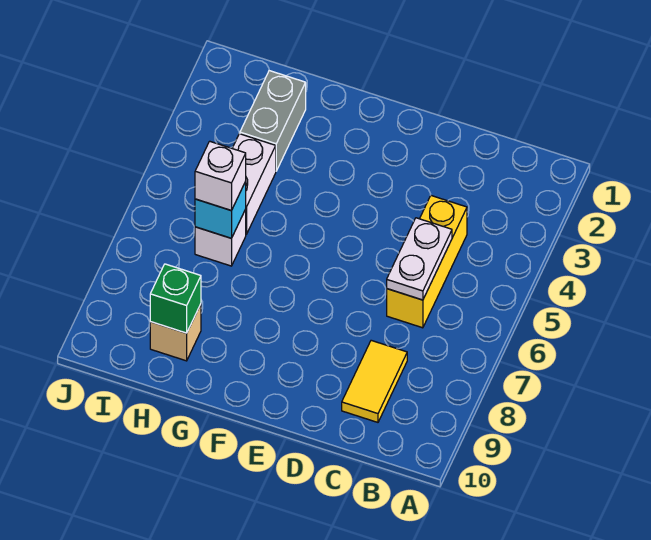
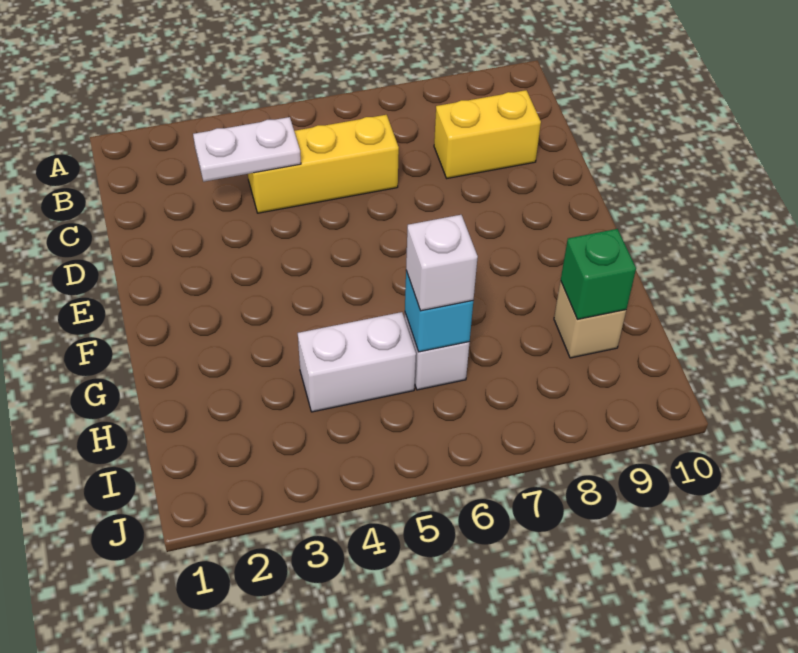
white 1x2 plate [387,218,452,300] -> white 1x2 plate moved to [193,117,301,182]
yellow 1x2 tile [342,340,407,422] -> yellow 1x2 brick [434,90,541,178]
grey 1x2 brick [240,71,306,171] -> none

